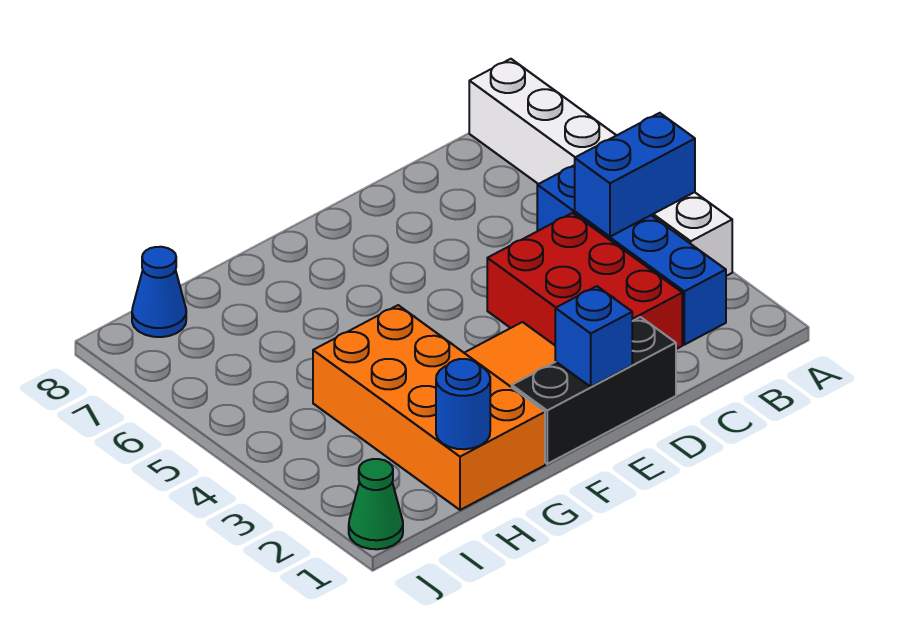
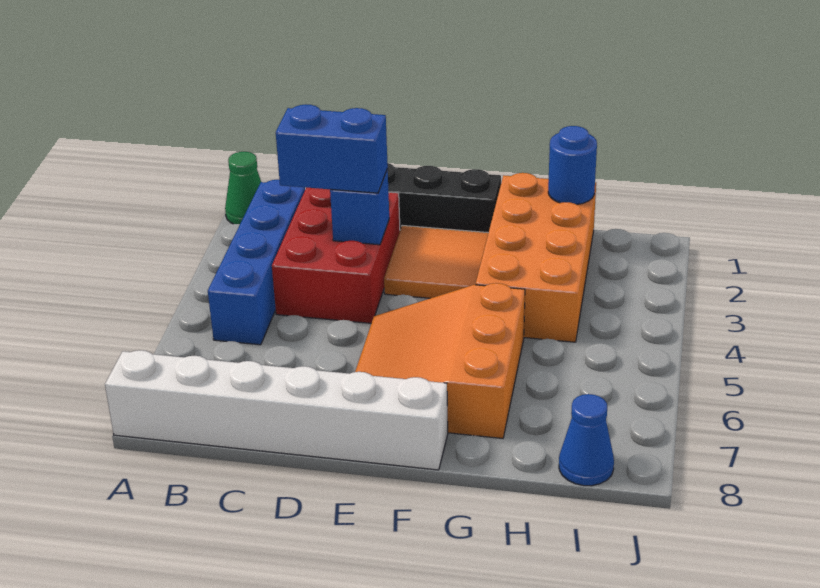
white 1x6 brick [469,59,732,276] -> white 1x6 brick turned to [105,350,448,470]
blue 1x2 brick [575,113,695,237] -> blue 1x2 brick moved to [276,105,388,193]
blue 1x1 brick [555,286,632,387] -> blue 1x1 brick moved to [330,169,389,245]
none -> orange 3x3 slope [355,283,525,438]
green 1x1 cone [349,459,403,549] -> green 1x1 cone moved to [225,152,261,224]

